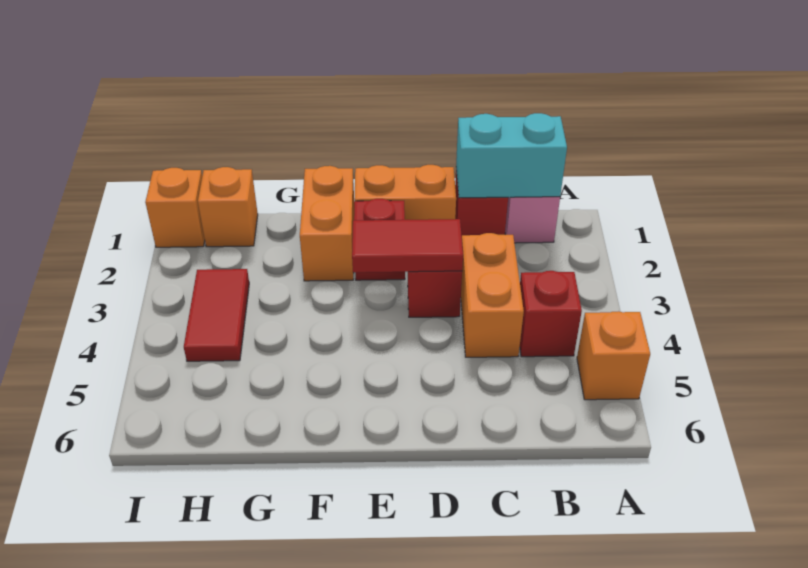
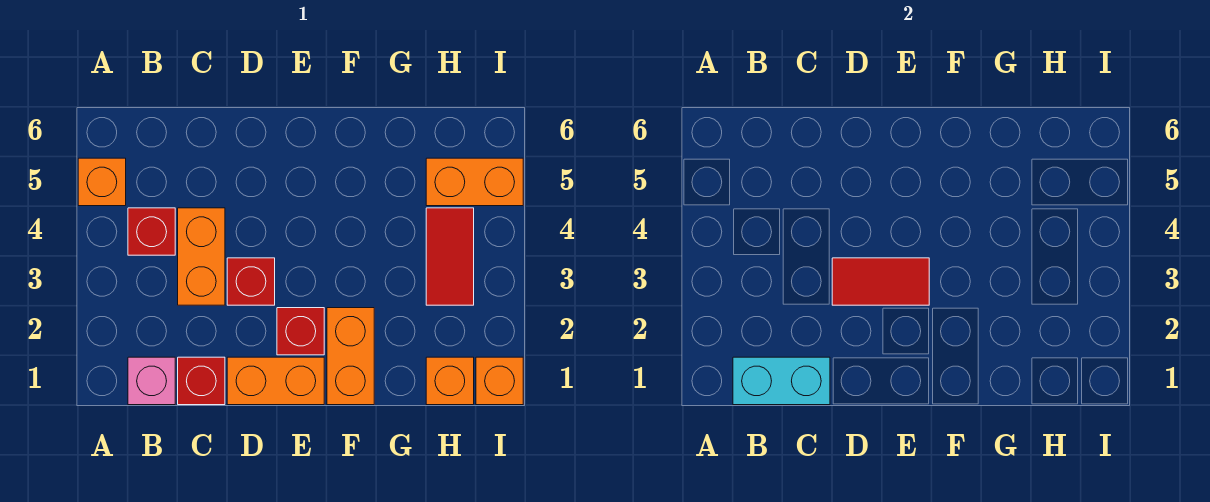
none -> orange 1x2 brick [426,158,523,206]

